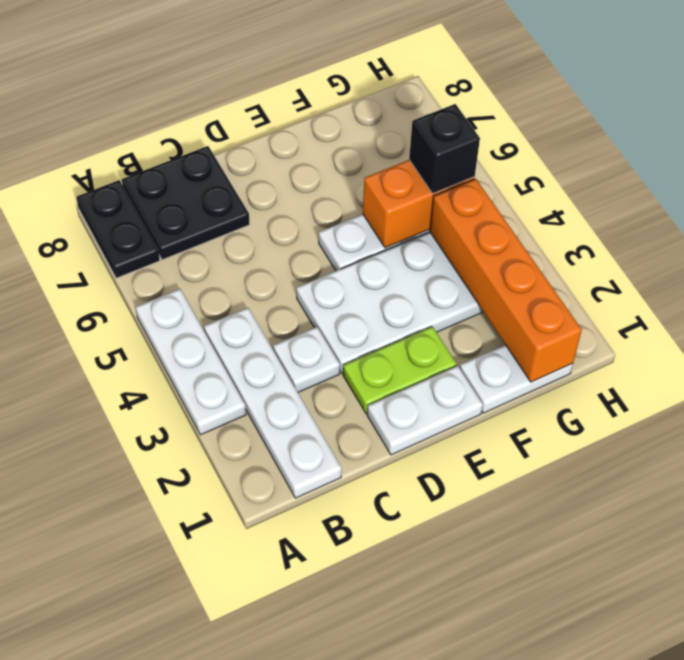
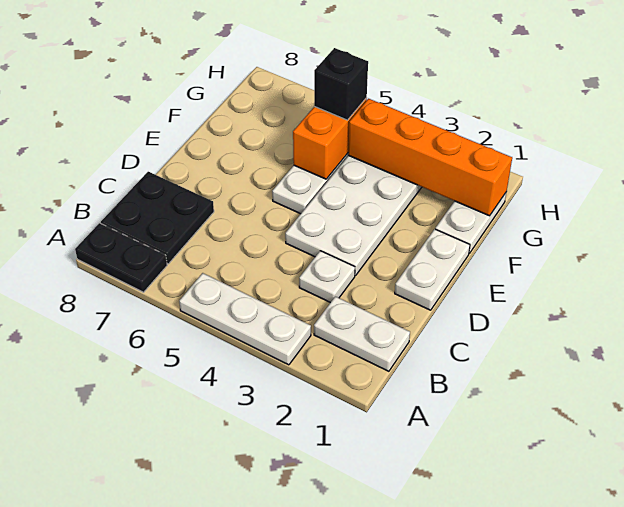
white 1x4 plate [204,308,342,498] -> white 1x2 plate [314,297,410,371]
lime 1x2 plate [343,327,457,414] -> none

